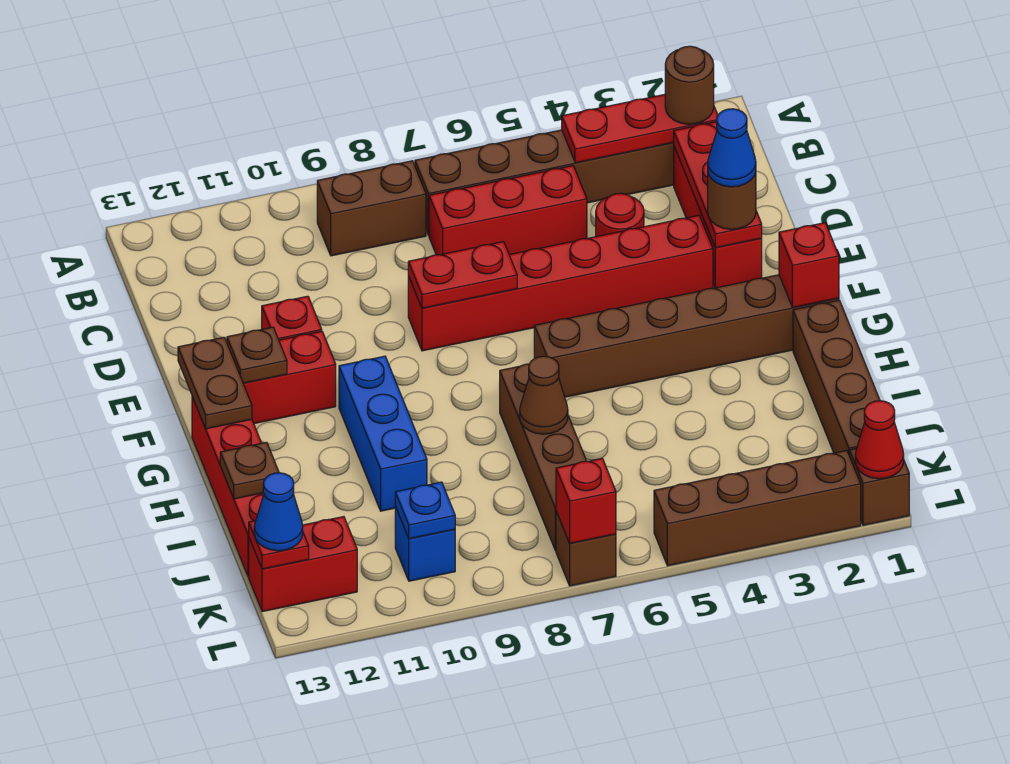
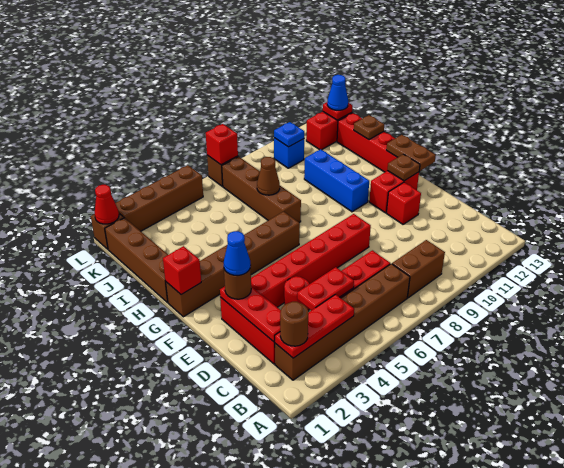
red 1x2 plate [408,242,517,308] -> red 1x2 plate moved to [297,267,354,310]

